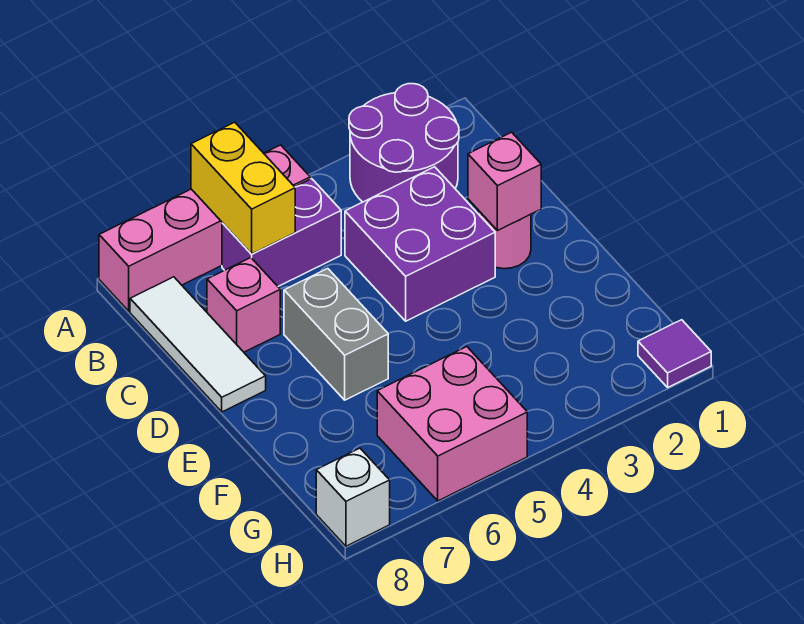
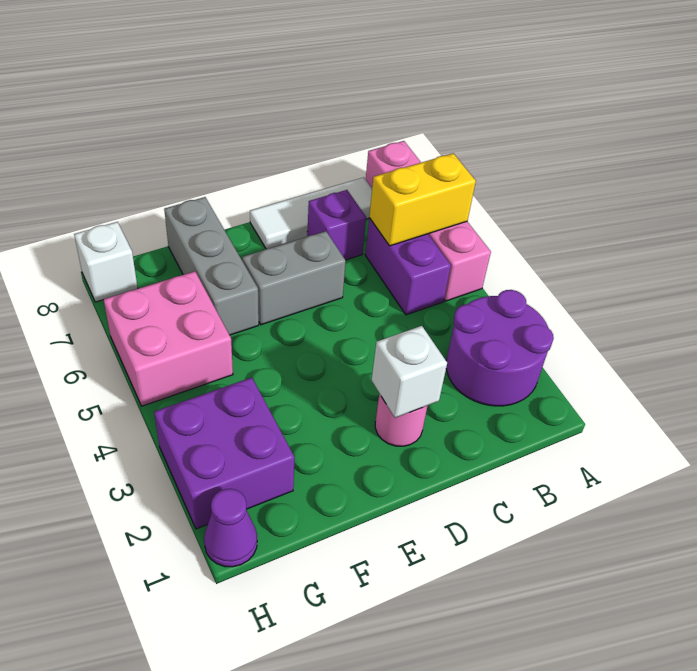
purple 2x2 brick [345,167,495,321] -> purple 2x2 brick moved to [154,378,294,529]
pink 1x1 brick [207,258,280,352] -> purple 1x1 brick [307,190,366,260]
pink 1x1 brick [468,132,541,231] -> white 1x1 brick [372,326,447,418]
none -> grey 1x3 brick [164,197,259,335]
purple 1x1 tile [638,320,711,387] -> purple 1x1 cone [204,489,257,567]

